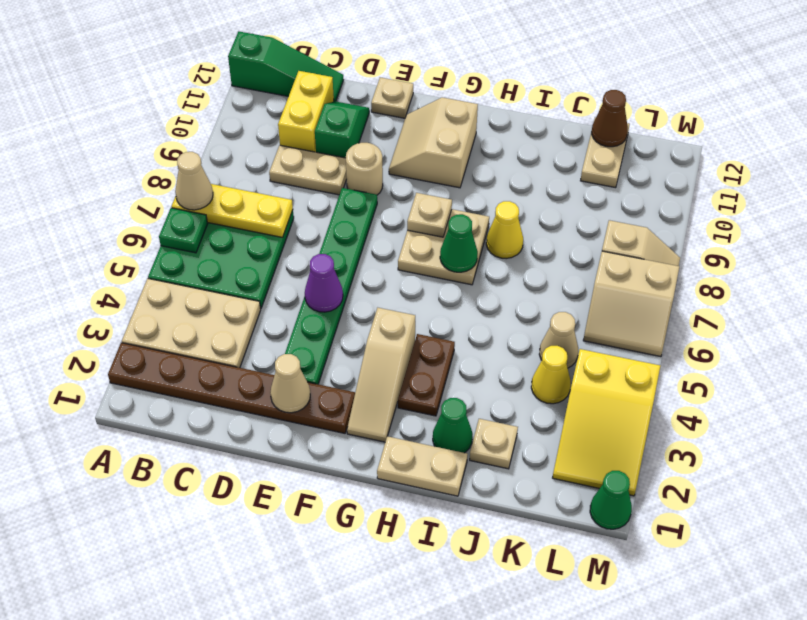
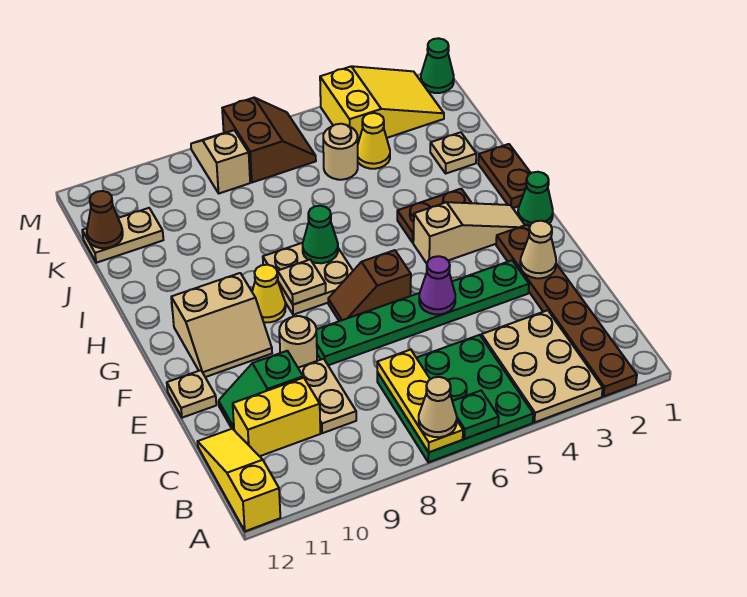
green 1x3 slope [228,32,344,102] -> yellow 1x3 slope [198,429,280,531]
none -> brown 1x2 slope [328,250,411,321]
tan 1x2 plate [377,436,468,496] -> brown 1x2 plate [478,144,531,208]
green 1x1 cone [433,398,473,453] -> green 1x1 cone moved to [518,172,553,227]
yellow 1x1 cone [486,201,523,259] -> yellow 1x1 cone moved to [252,265,286,322]
tan 1x1 cone [539,312,578,368] -> tan 1x1 round brick [323,124,358,180]
tan 2x2 slope [583,251,679,357] -> brown 2x2 slope [222,98,316,182]

